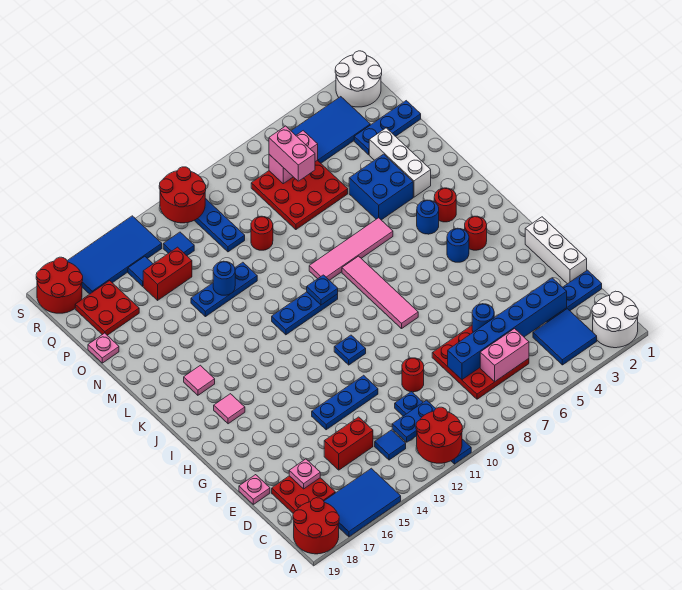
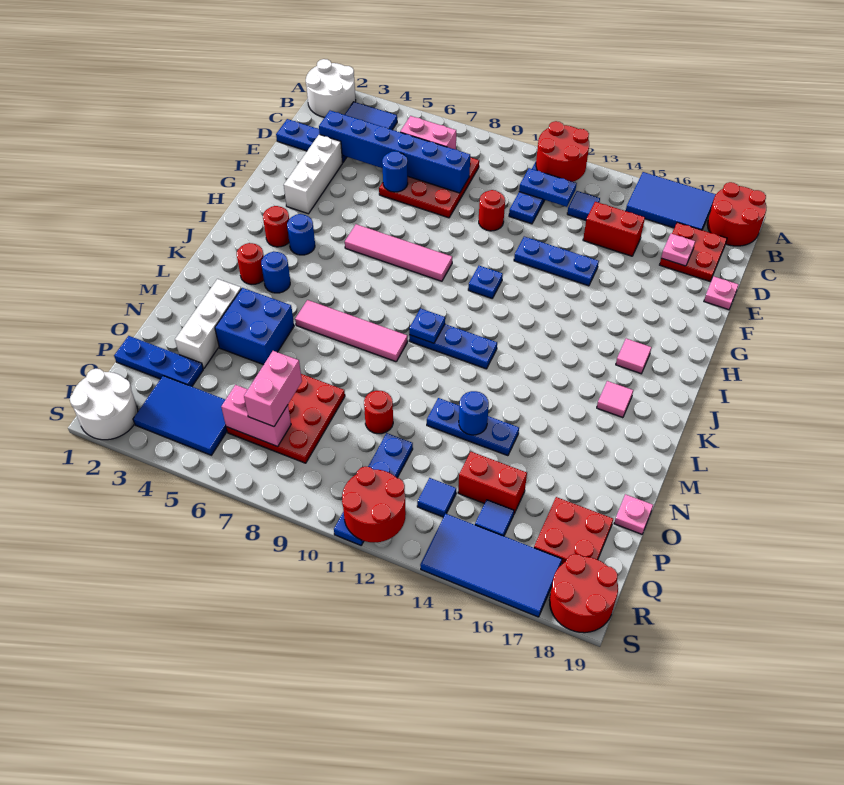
white 1x3 brick [525,217,587,284] -> white 1x3 brick moved to [284,134,343,214]
pink 1x4 tile [342,256,418,329] -> pink 1x4 tile turned to [345,224,452,281]

